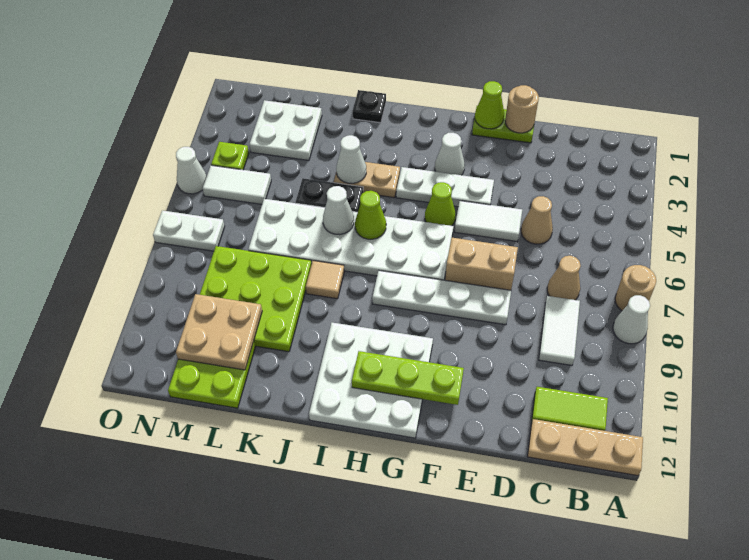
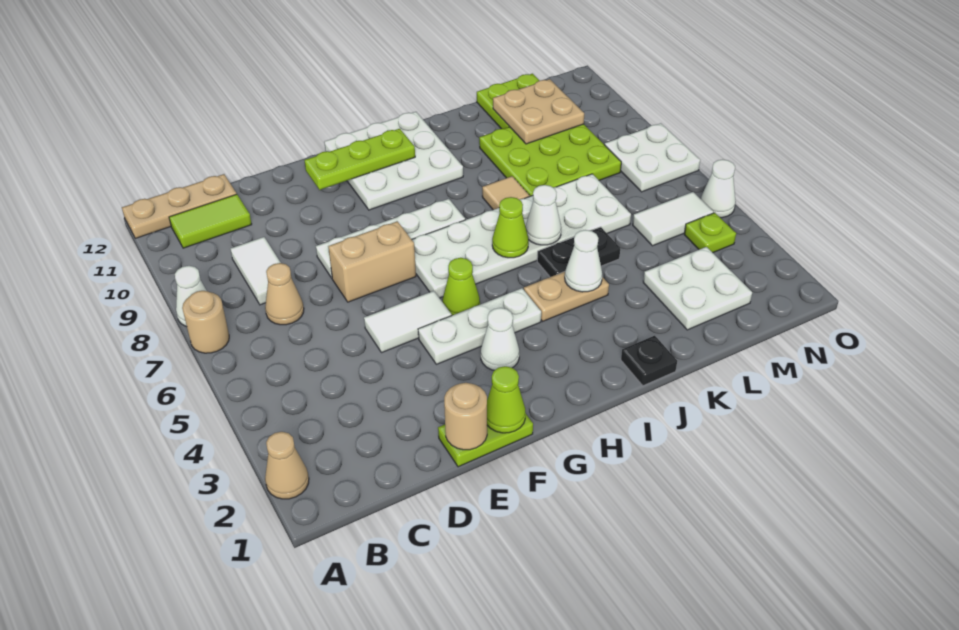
tan 1x1 cone [521,196,553,244] -> tan 1x1 cone moved to [265,432,309,499]
white 1x2 plate [153,210,225,251] -> white 2x2 plate [604,123,700,192]

